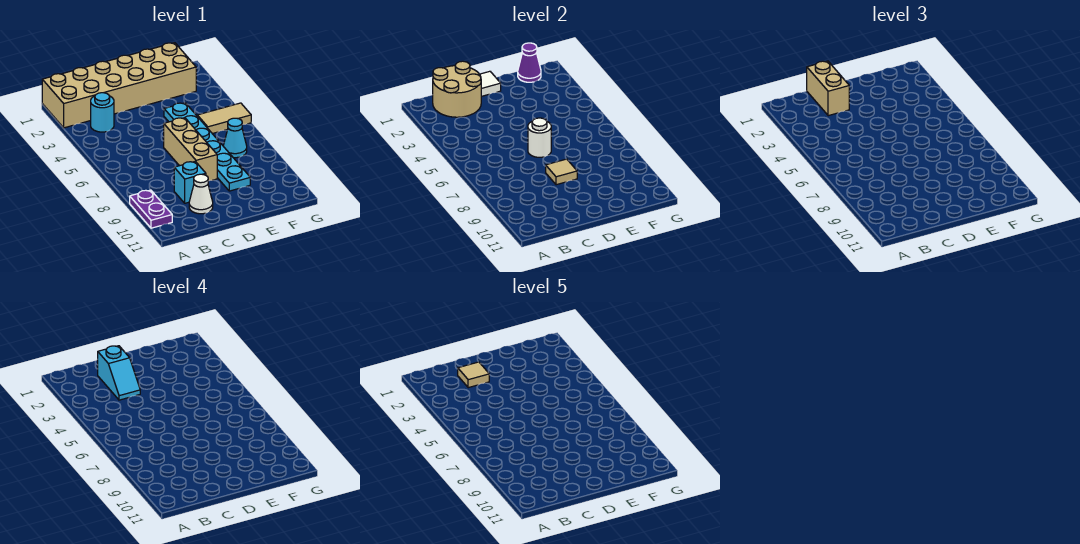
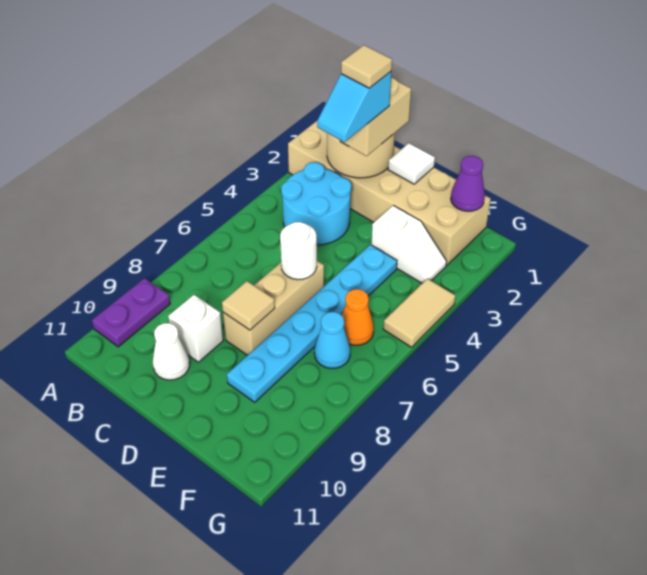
cyan 1x1 round brick [91,93,114,132] -> cyan 2x2 round brick [281,162,351,245]
cyan 1x1 brick [174,161,206,203] -> white 1x1 brick [168,295,223,362]
none -> white 1x2 slope [372,206,447,283]
tan 1x2 tile [197,103,251,134] -> tan 1x2 tile turned to [383,279,455,347]
none -> orange 1x1 cone [342,289,374,345]

